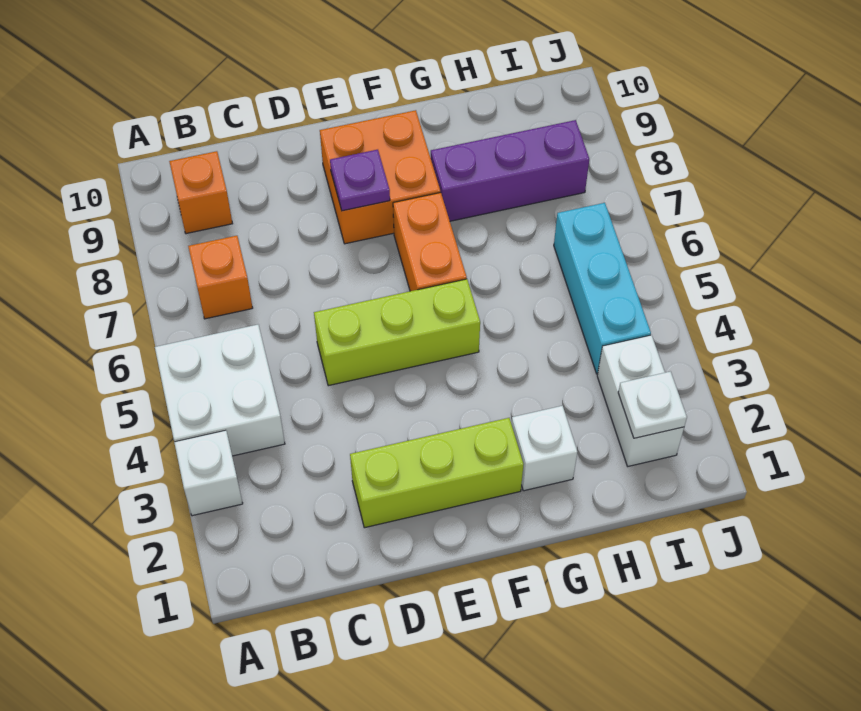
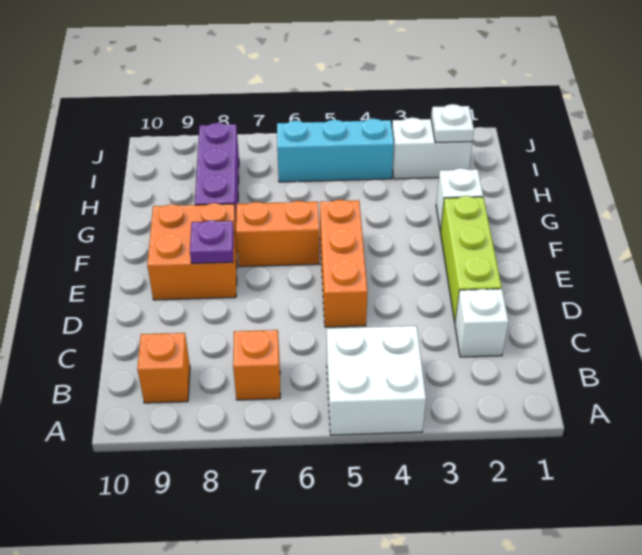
white 1x1 brick [174,430,243,516] -> white 1x1 brick moved to [455,289,508,357]
lime 1x3 brick [314,279,480,386] -> orange 1x3 brick [320,200,367,327]

